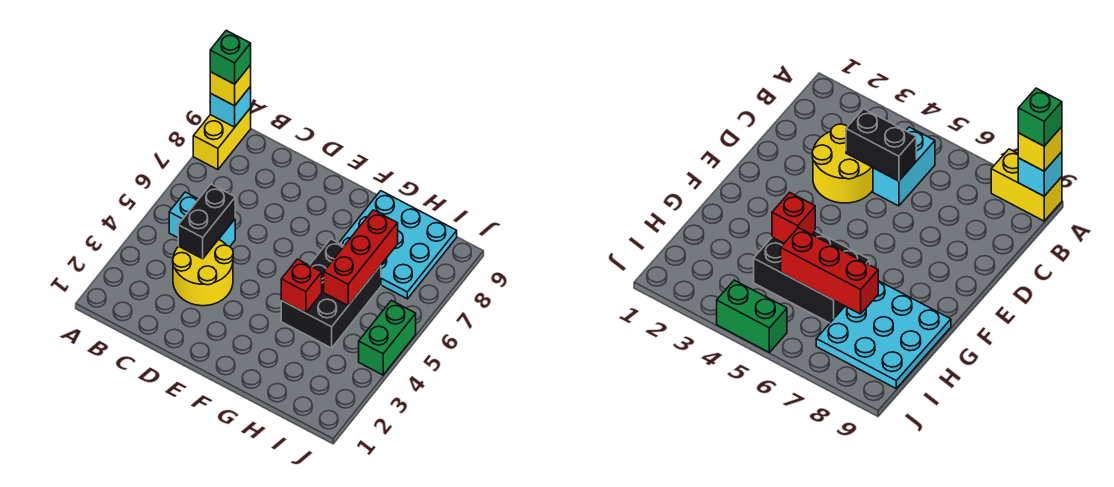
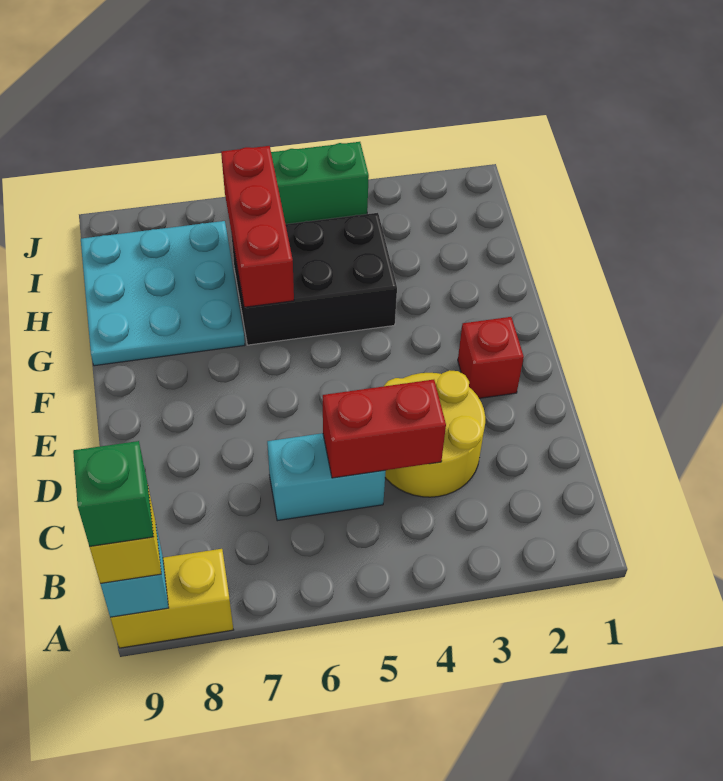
cyan 1x2 brick [169,192,235,247] -> cyan 1x2 brick turned to [267,433,385,521]
black 1x2 brick [178,184,235,259] -> red 1x2 brick [323,380,446,478]
red 1x1 brick [281,259,322,313] -> red 1x1 brick moved to [458,317,524,398]
red 1x3 brick [324,210,398,306] -> red 1x3 brick turned to [221,146,294,307]

